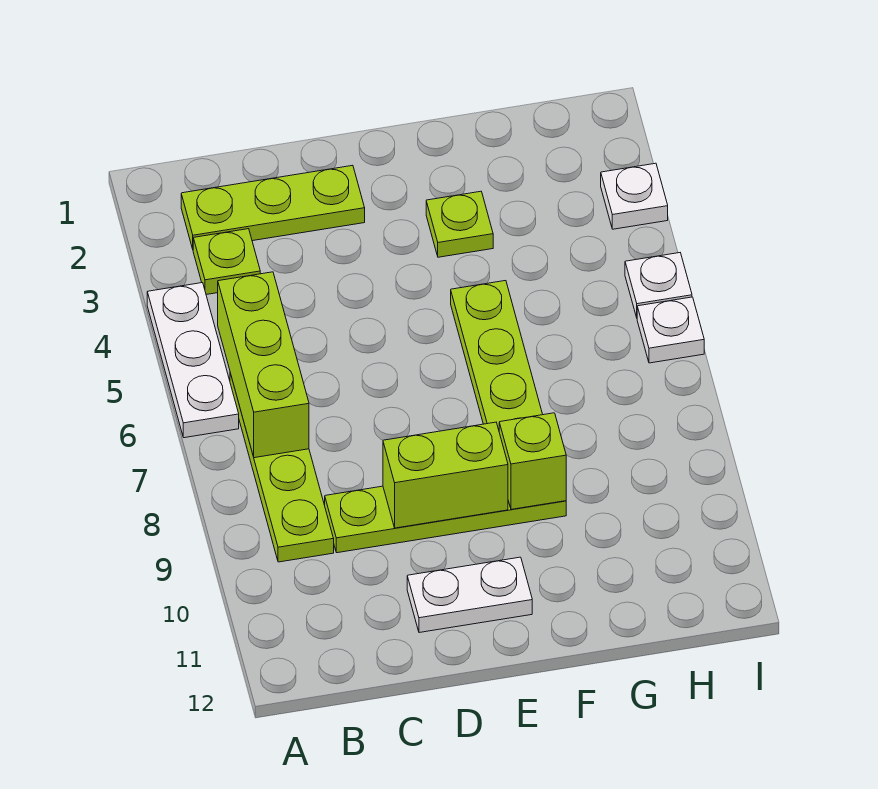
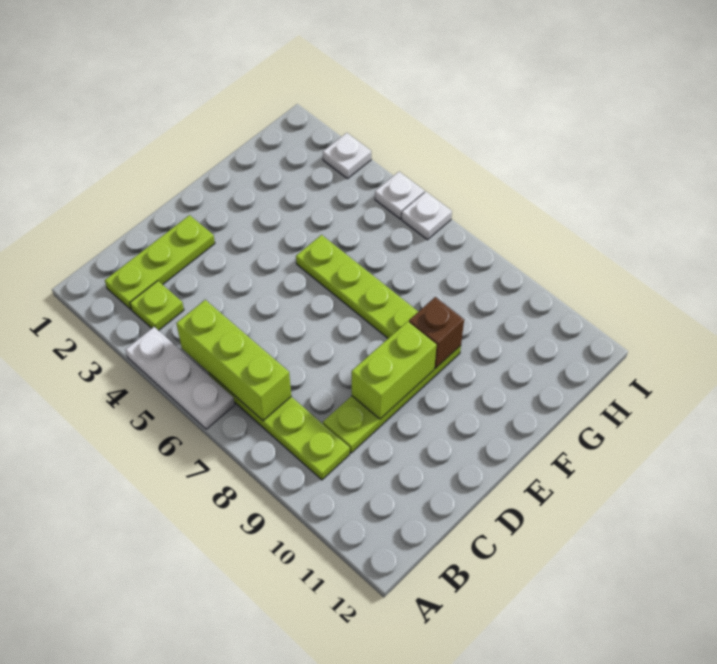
white 1x2 plate [407,557,532,633] -> none
lime 1x1 plate [426,191,493,257] -> none
lime 1x1 brick [499,413,566,509] -> brown 1x1 brick [409,297,464,368]

